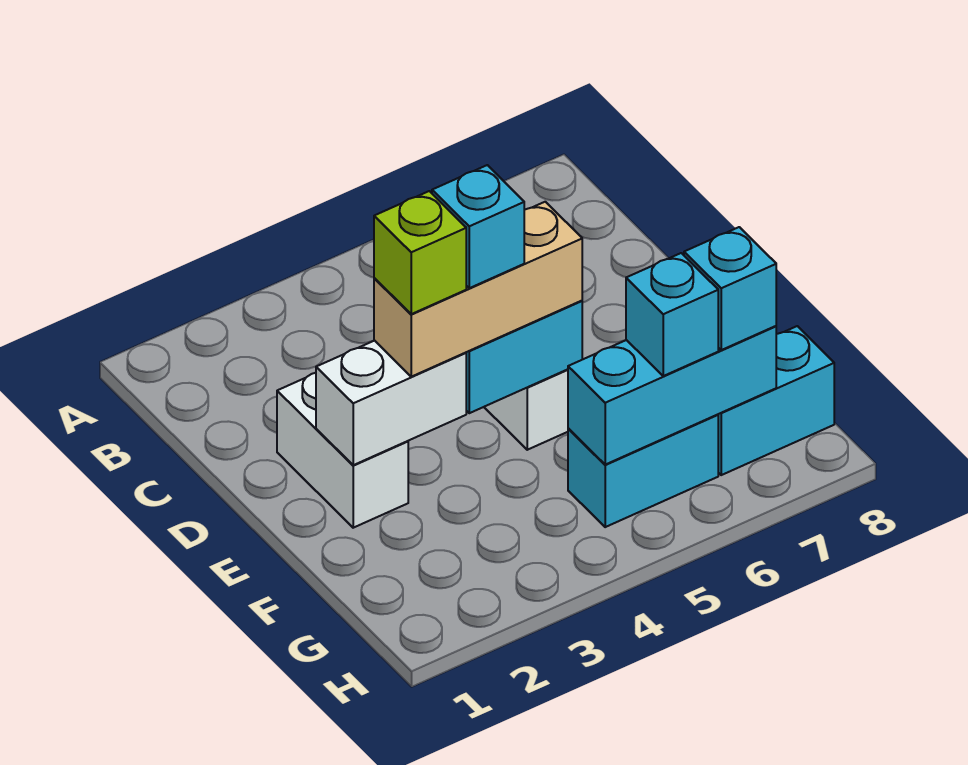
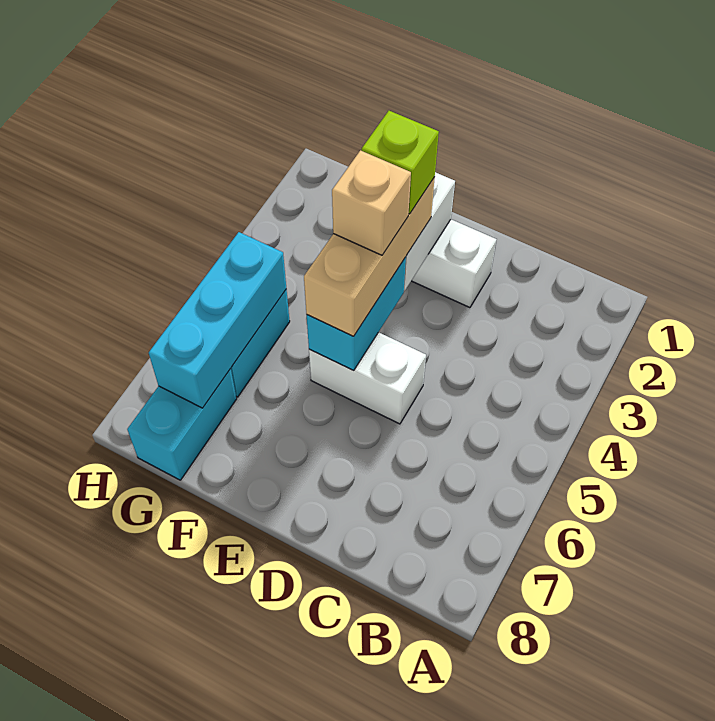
cyan 1x1 brick [432,165,524,288] -> tan 1x1 brick [332,150,411,255]
cyan 1x1 brick [626,253,718,376] -> none
cyan 1x1 brick [684,227,776,350] -> none

